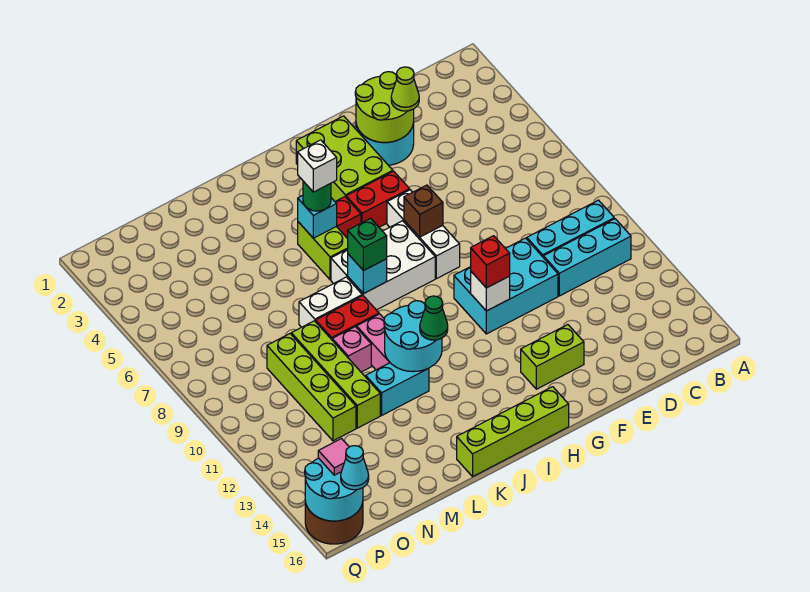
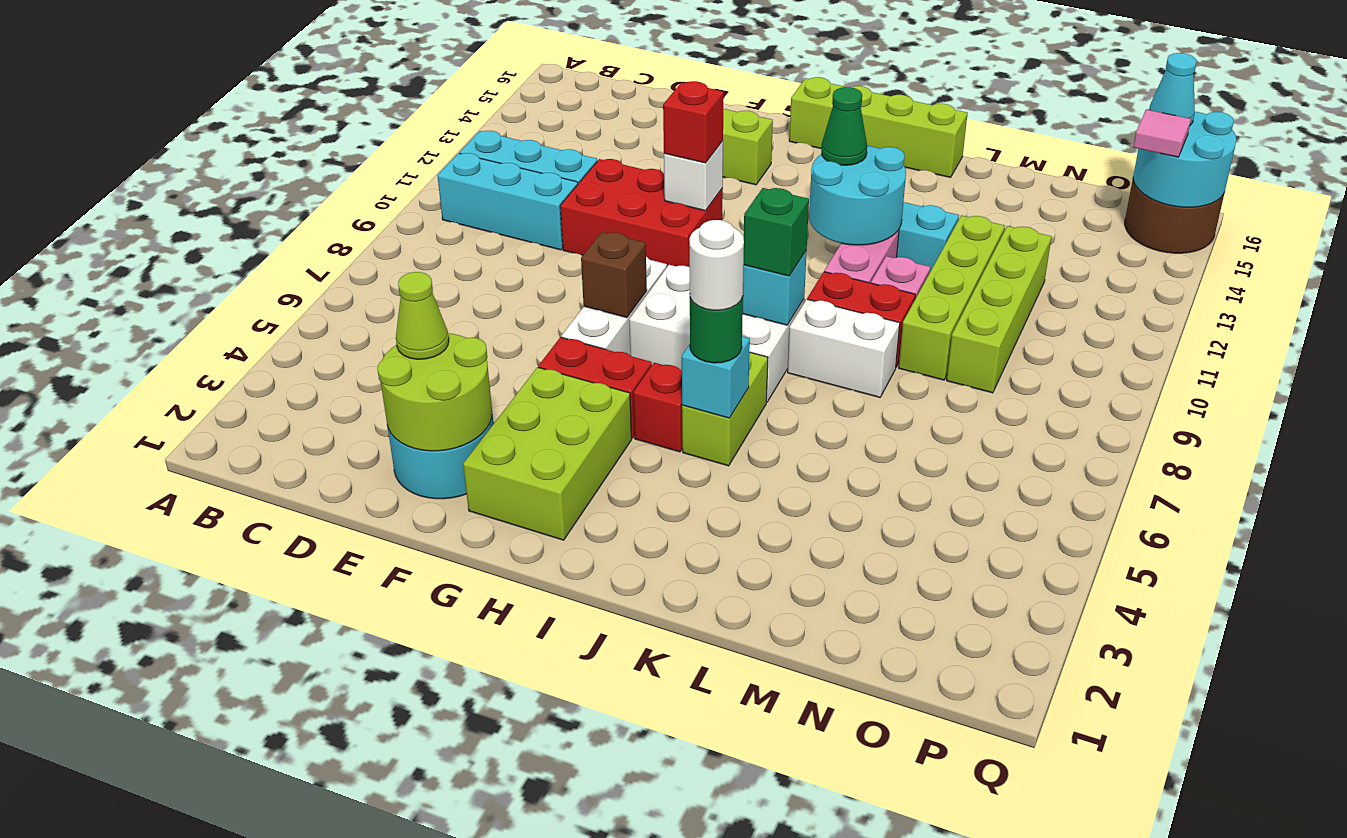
cyan 2x3 brick [454,238,558,334] -> red 2x3 brick [560,159,723,267]
white 1x1 brick [298,140,337,192] -> white 1x1 round brick [689,220,744,310]

